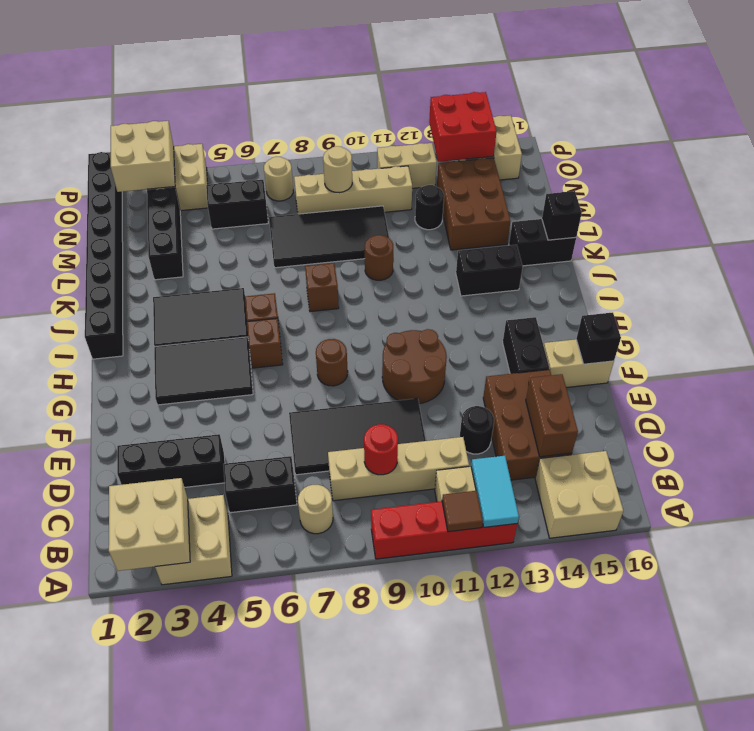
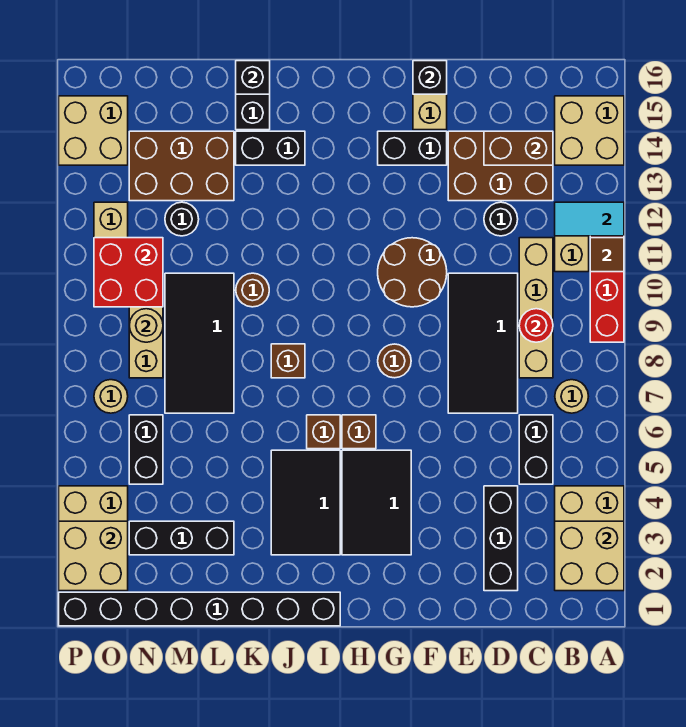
black 1x2 brick [456,245,523,296] -> black 1x2 brick turned to [236,131,305,165]
red 2x2 brick [429,92,497,162] -> red 2x2 brick moved to [94,238,163,307]

